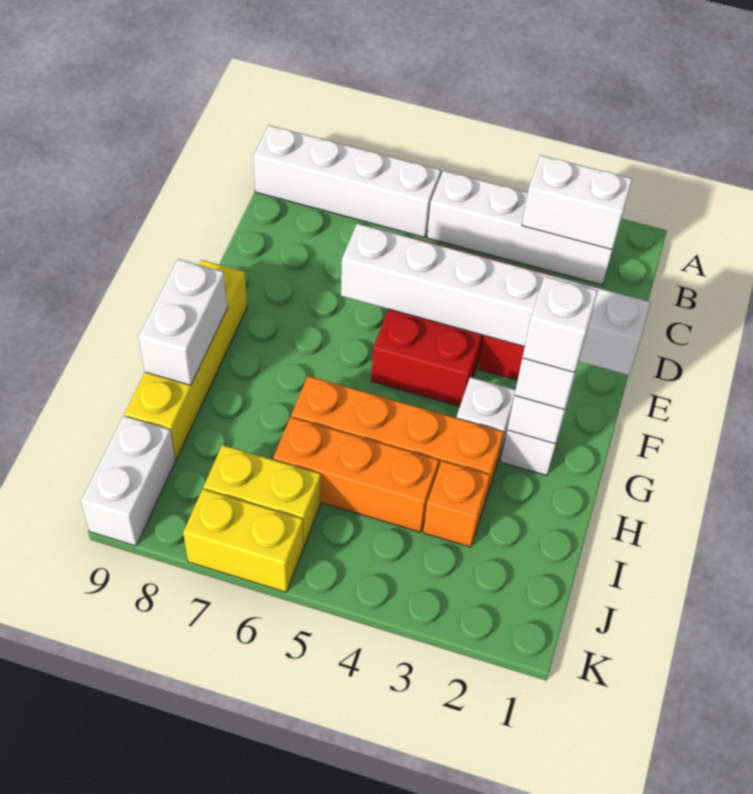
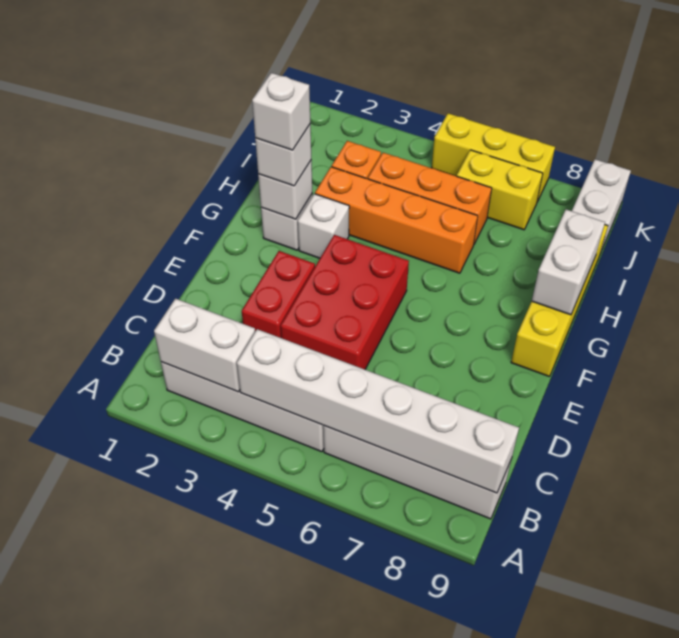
white 1x6 brick [341,224,651,375] -> white 1x6 brick moved to [237,329,519,493]
yellow 1x2 brick [183,489,303,592] -> yellow 1x3 brick [432,113,555,202]

